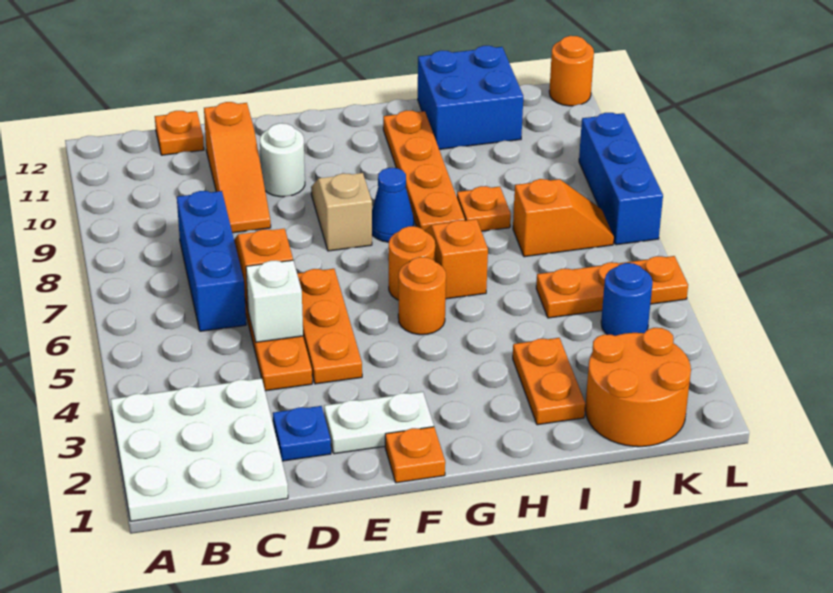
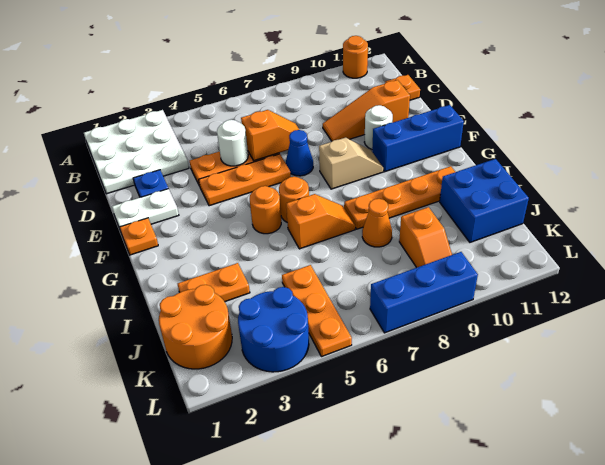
blue 1x3 brick [177,191,246,331] -> blue 1x3 brick moved to [372,105,464,172]
white 1x1 brick [246,260,303,342] -> white 1x1 round brick [217,120,248,166]
white 1x2 plate [324,392,434,454] -> white 1x2 plate turned to [112,189,179,231]
blue 1x1 cone [372,168,414,242] -> blue 1x1 cone moved to [286,130,313,176]
orange 1x1 plate [457,186,511,231] -> orange 1x1 cone [362,199,392,247]
orange 1x2 slope [513,179,614,257] -> orange 1x2 slope moved to [399,207,452,268]
blue 1x1 round brick [601,263,653,336] -> blue 2x2 round brick [238,287,309,372]
orange 1x1 round brick [549,36,594,106] -> orange 1x1 round brick moved to [343,36,368,78]

